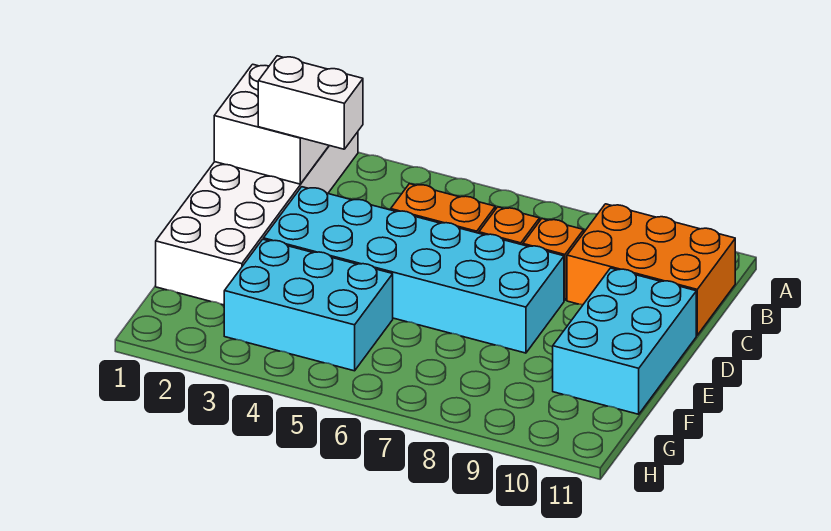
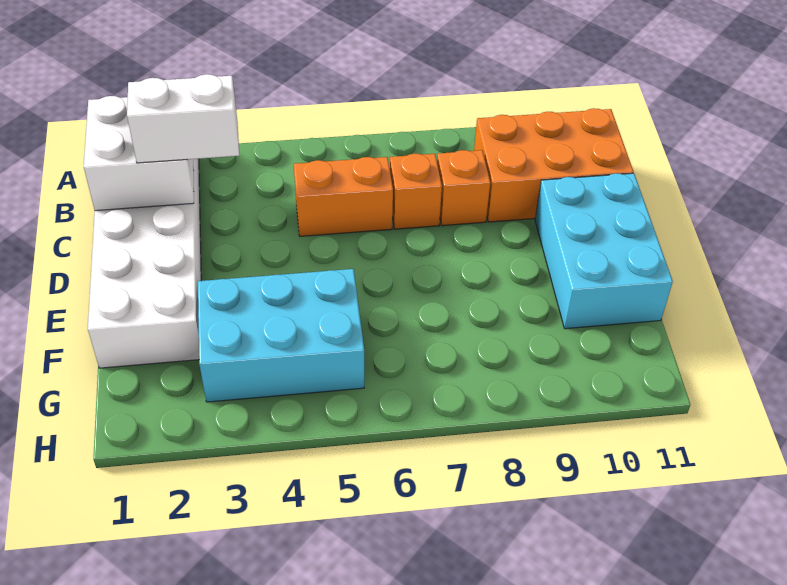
cyan 2x6 brick [263,187,564,353] -> none

